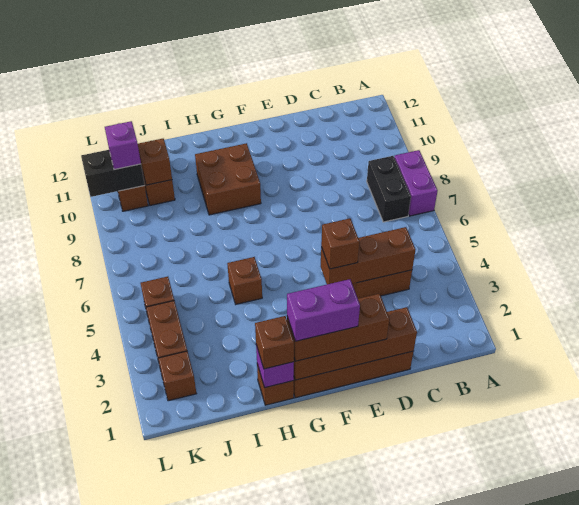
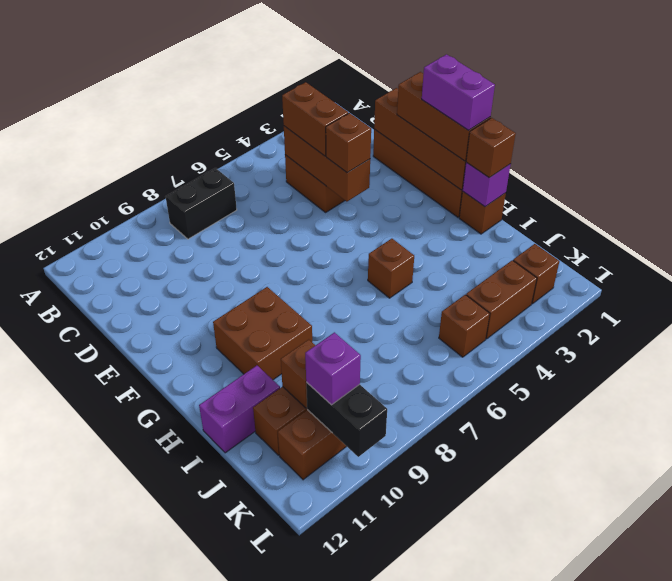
purple 1x2 brick [394,150,438,216] -> purple 1x2 brick moved to [199,366,280,453]
none -> brown 1x2 brick [282,82,348,156]

